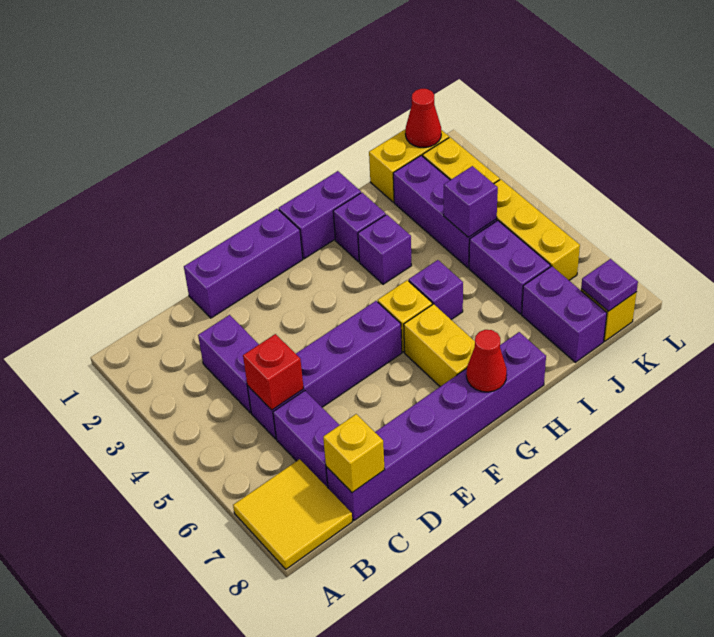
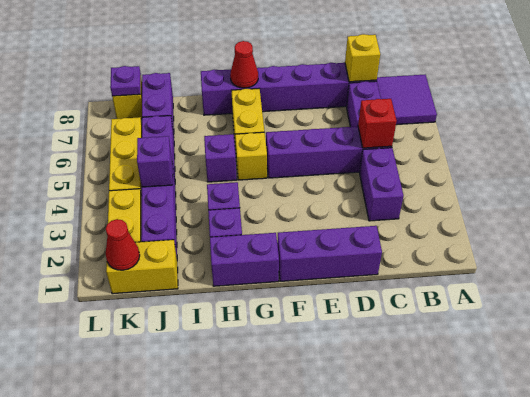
yellow 2x2 tile [233,459,352,569] -> purple 2x2 tile [377,75,437,125]

